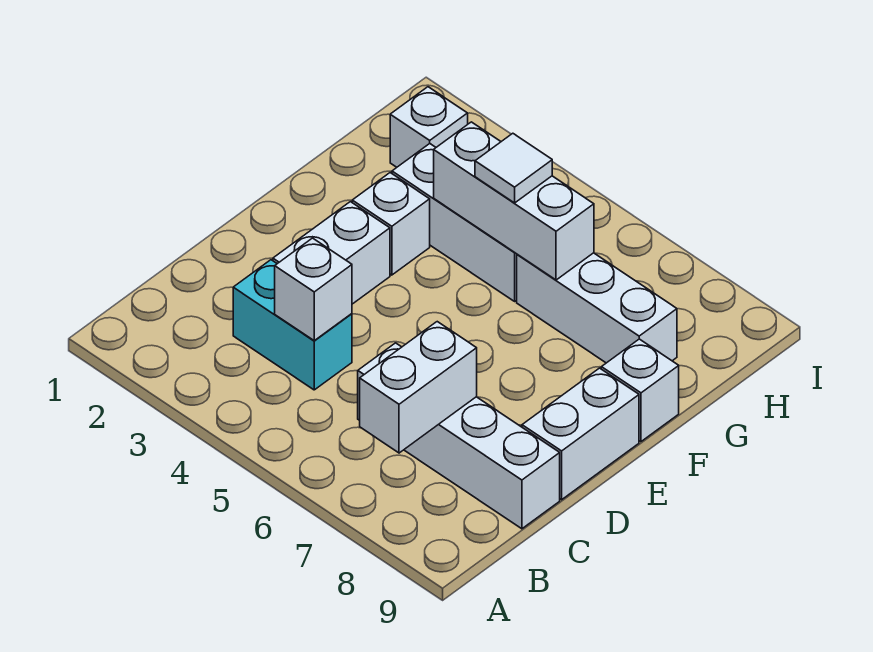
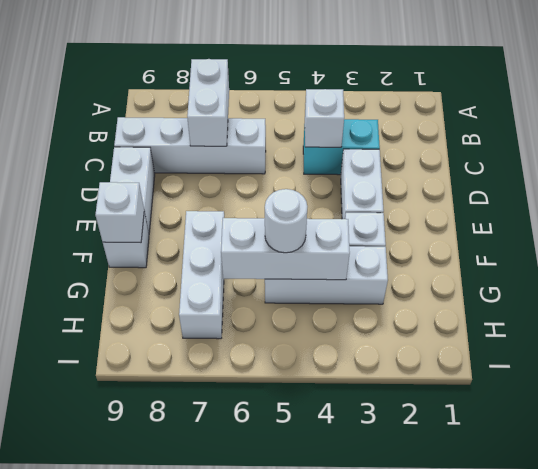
white 1x1 tile [475,133,552,203] -> white 1x1 round brick [265,189,308,253]
white 1x3 brick [517,253,677,363] -> white 1x3 brick turned to [179,211,224,339]
white 1x1 brick [390,87,468,167] -> white 1x1 brick moved to [95,182,144,243]

